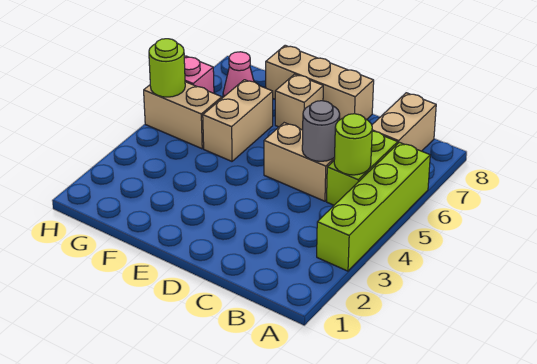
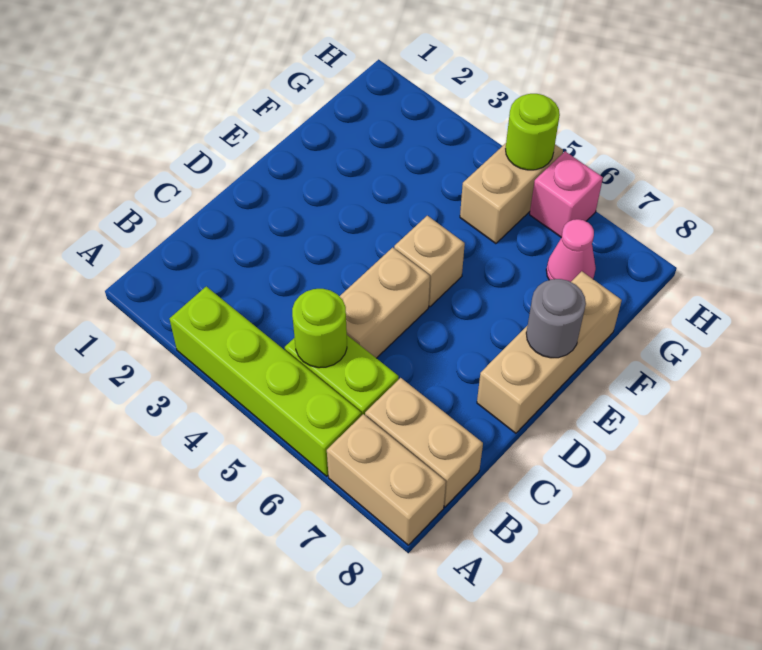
grey 1x1 round brick [302,101,340,161] -> grey 1x1 round brick moved to [526,279,586,358]
tan 1x1 brick [275,74,323,130] -> tan 1x1 brick moved to [394,216,465,307]
tan 1x2 brick [203,80,273,161] -> tan 1x2 brick moved to [327,414,446,545]

